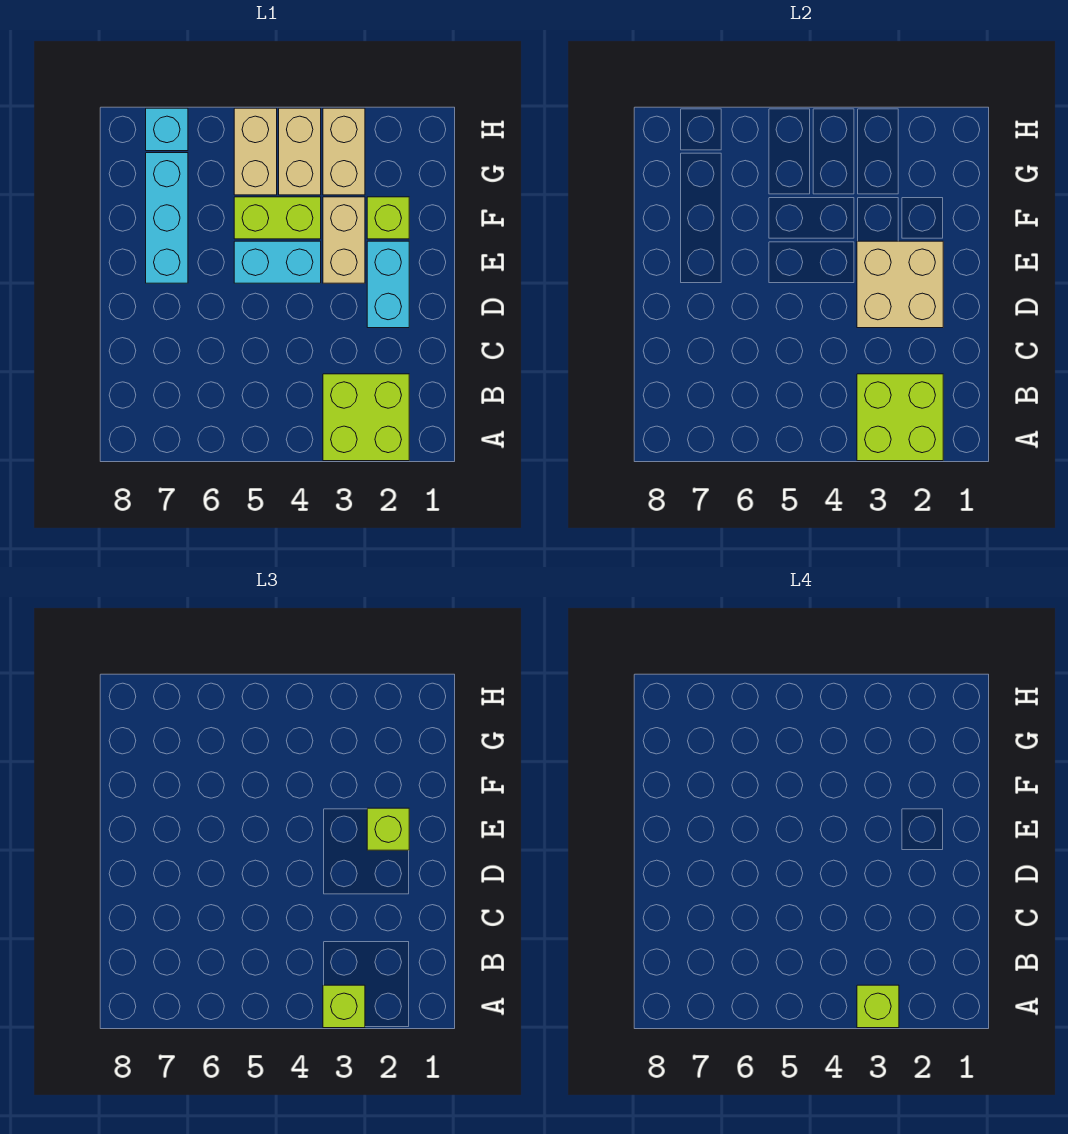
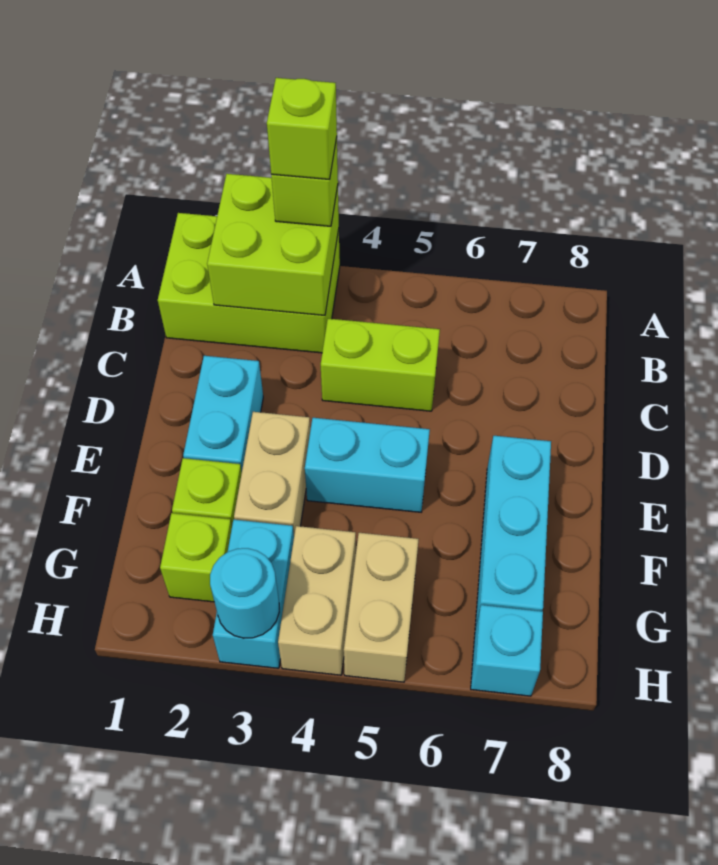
lime 2x2 brick [323,374,409,461] -> lime 2x3 brick [158,213,340,353]
tan 2x2 brick [857,241,943,328] -> none
lime 1x1 brick [367,808,409,850] -> lime 1x1 brick moved to [160,513,232,602]
lime 1x2 brick [234,197,321,239] -> lime 1x2 brick moved to [321,319,440,411]
tan 1x2 brick [323,108,365,195] -> cyan 1x2 brick [213,520,294,668]
none -> cyan 1x1 round brick [210,548,279,638]

